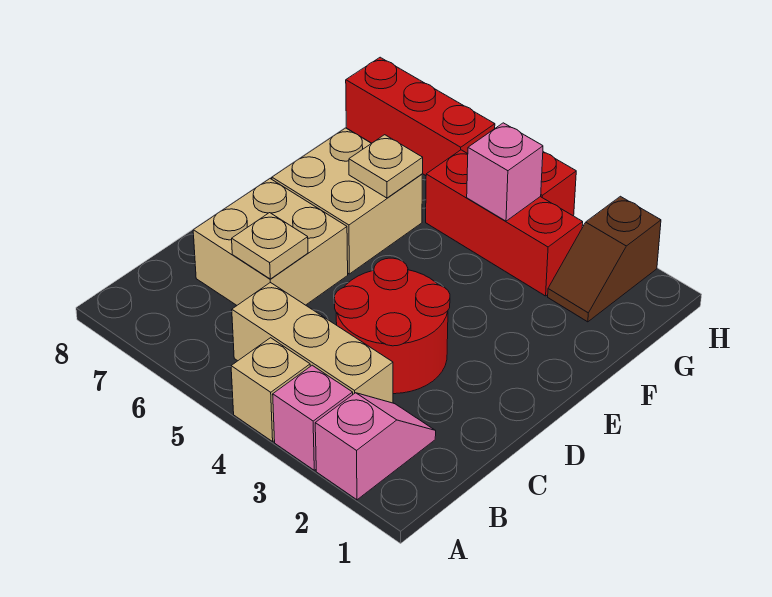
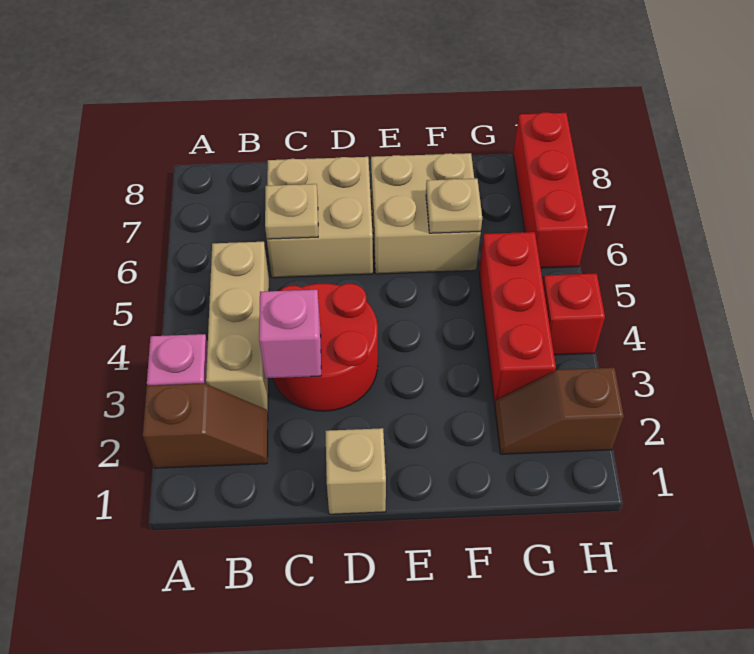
pink 1x2 slope [315,393,436,500] -> brown 1x2 slope [143,383,268,468]
tan 1x1 brick [231,338,310,442] -> tan 1x1 brick moved to [325,428,386,514]
pink 1x1 brick [467,123,543,221] -> pink 1x1 brick moved to [259,290,321,378]

